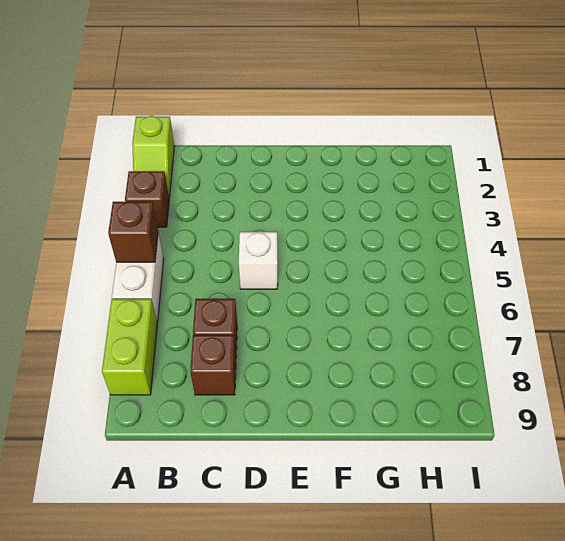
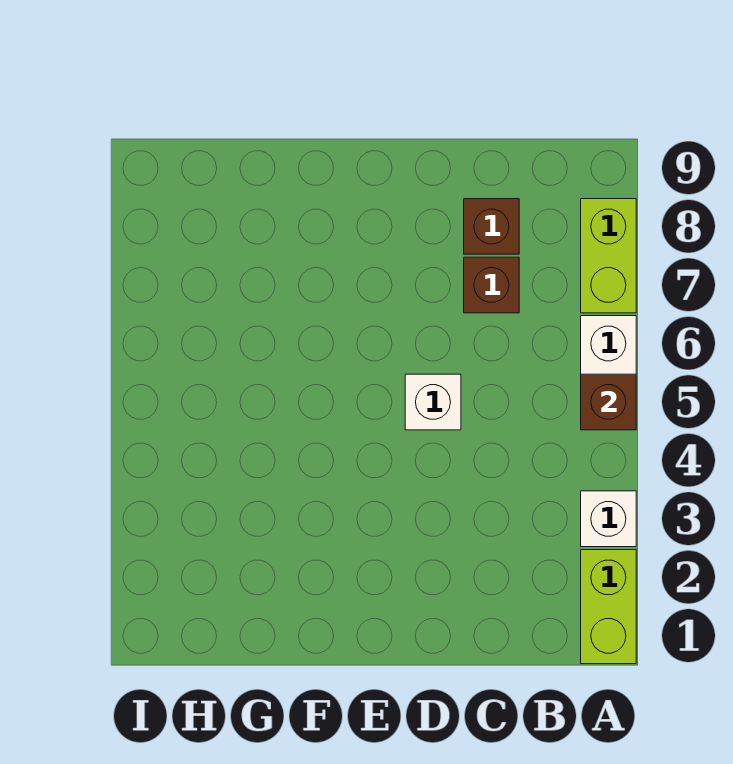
lime 1x2 slope [132,116,175,198] -> lime 1x2 brick [581,550,636,664]
brown 1x1 brick [125,171,169,227] -> white 1x1 brick [581,491,636,547]

